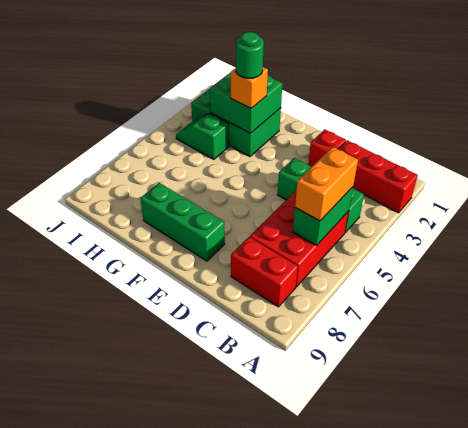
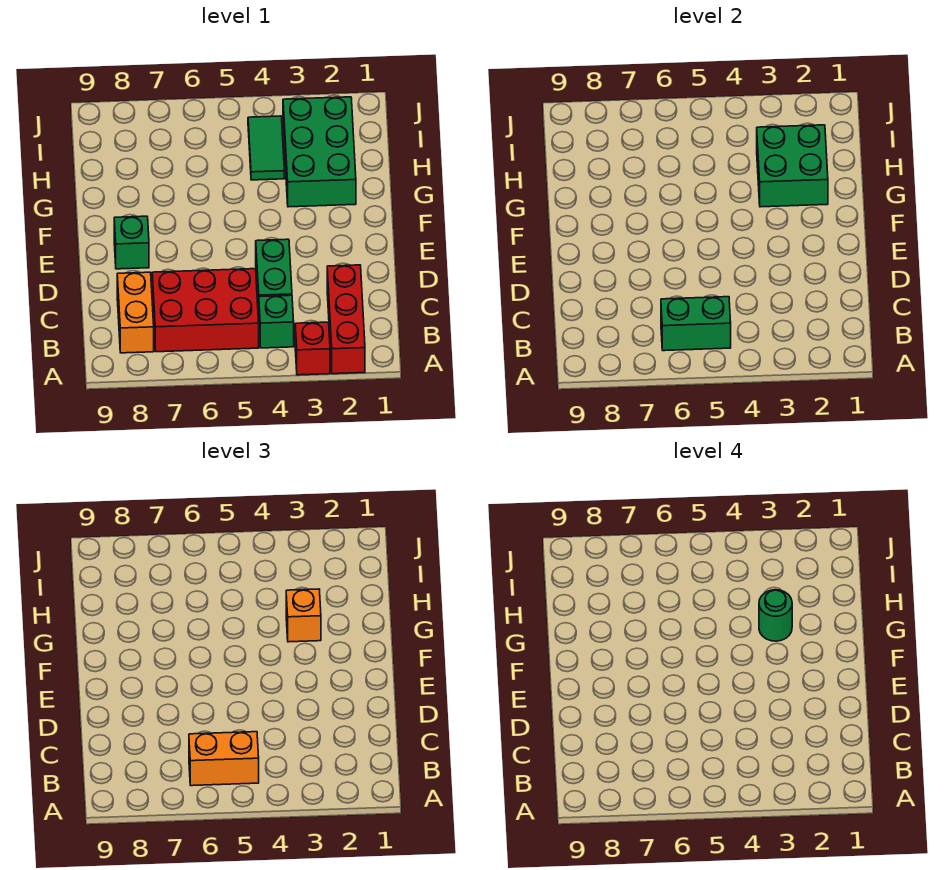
red 1x2 brick [231,237,298,307] -> orange 1x2 brick [117,272,154,353]
red 1x1 brick [308,129,346,167] -> red 1x1 brick moved to [295,322,330,375]
green 1x3 brick [140,183,225,261] -> green 1x1 brick [114,216,149,269]
green 1x2 slope [176,113,229,159] -> green 1x2 tile [248,116,284,180]

